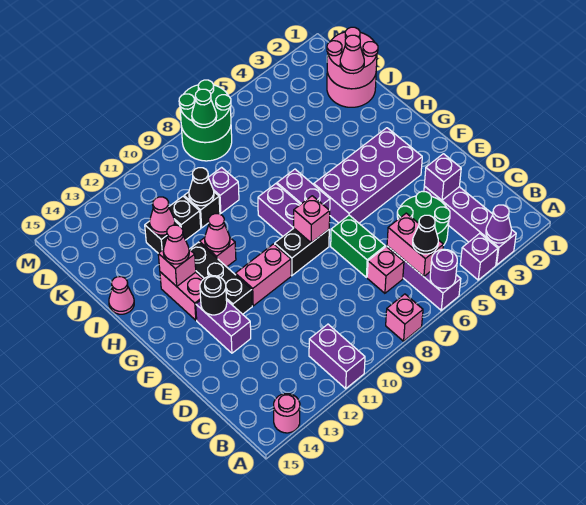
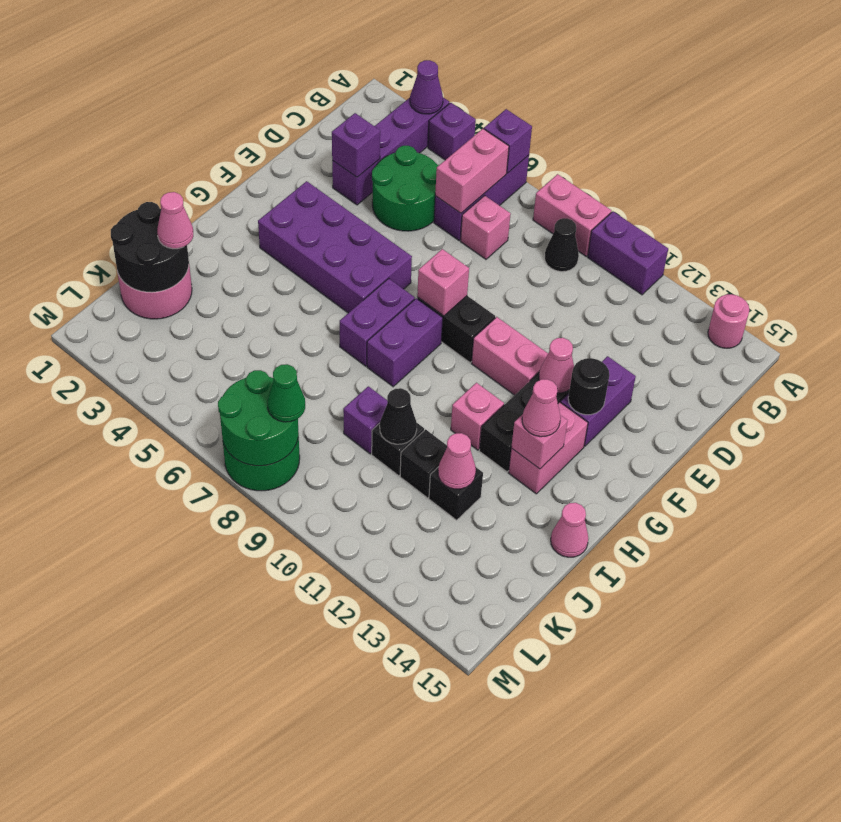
purple 1x1 round brick [430,249,457,288] -> purple 1x1 brick [484,109,532,173]
pink 1x1 brick [386,294,423,341] -> pink 1x2 brick [533,174,611,256]
purple 1x2 brick [309,324,365,389] -> purple 1x2 brick turned to [588,212,668,295]
black 1x1 cone [413,215,438,254] -> black 1x1 cone moved to [544,218,579,272]
green 1x2 brick [331,215,385,277] -> none
pink 1x1 cone [205,214,230,252] -> pink 1x1 cone moved to [539,338,574,393]
pink 2x2 round brick [327,27,378,89] -> black 2x2 round brick [111,202,189,292]

